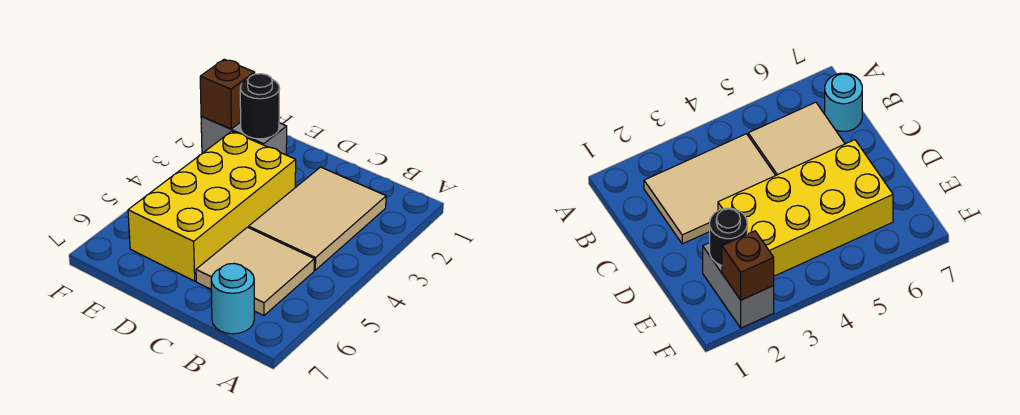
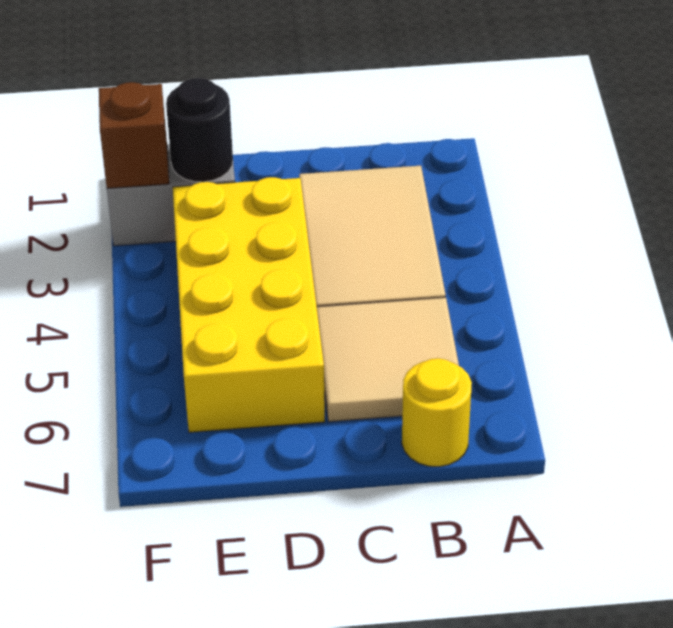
cyan 1x1 round brick [211,263,254,334] -> yellow 1x1 round brick [402,358,472,467]

